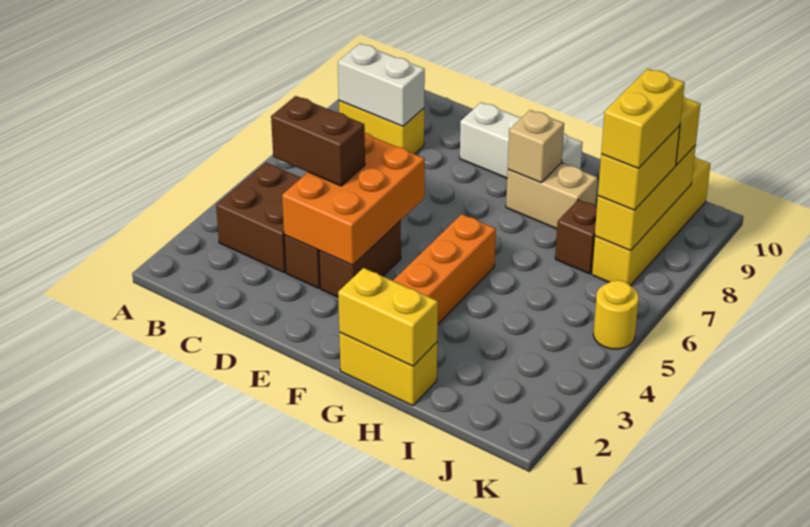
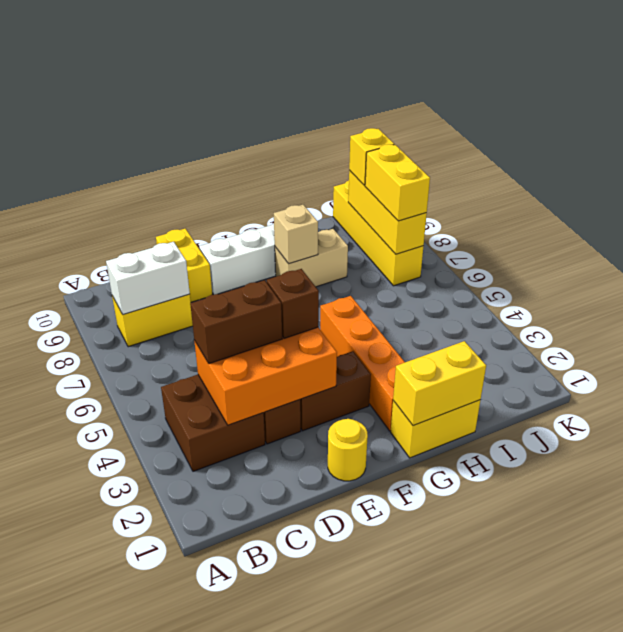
orange 2x3 brick [282,133,425,265] -> orange 2x3 brick turned to [194,327,337,425]
brown 1x2 brick [319,221,401,297] -> brown 1x2 brick turned to [300,351,371,431]
brown 1x1 brick [555,200,597,274] -> brown 1x1 brick moved to [267,269,319,338]
yellow 1x2 brick [601,69,685,168] -> yellow 1x2 brick moved to [156,229,212,302]
yellow 1x1 round brick [593,280,639,349] -> yellow 1x1 round brick moved to [328,419,368,481]

